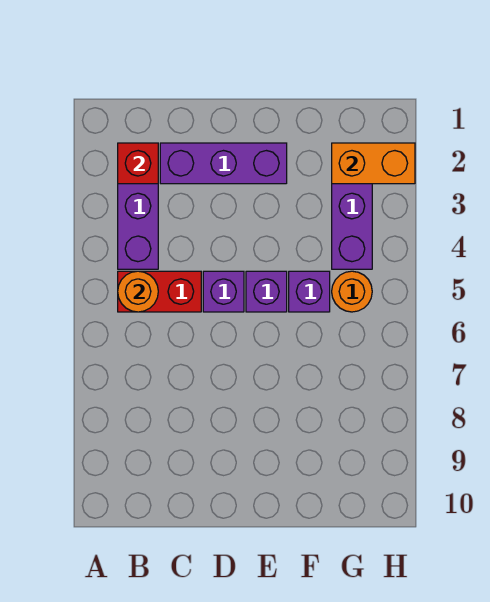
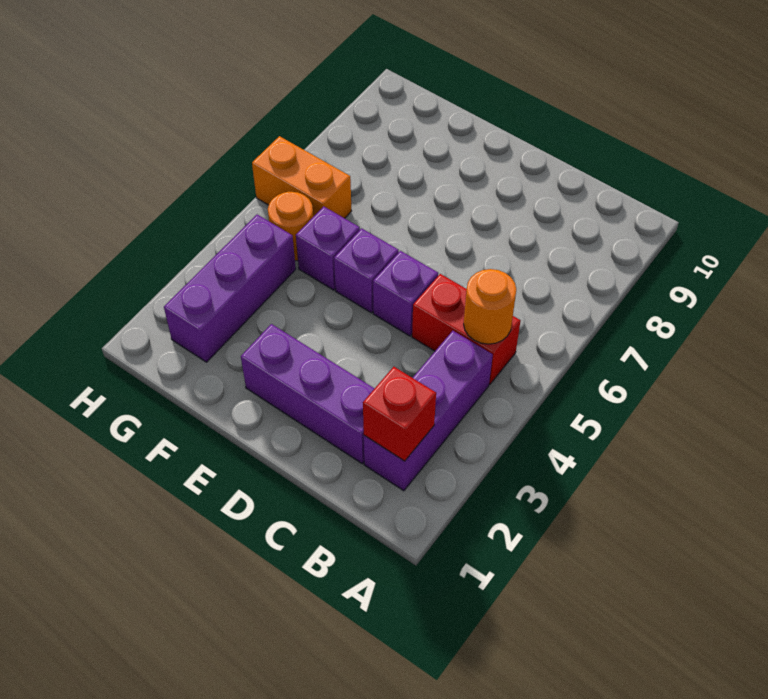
orange 1x2 brick [332,143,415,184] -> orange 1x2 brick moved to [252,136,351,218]

